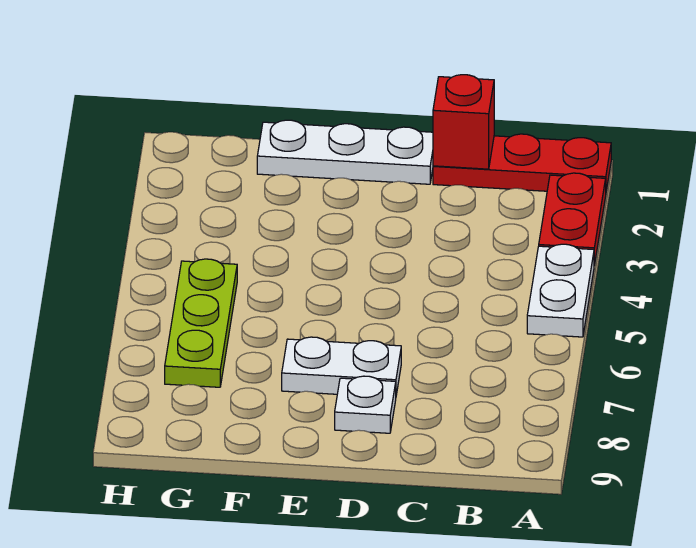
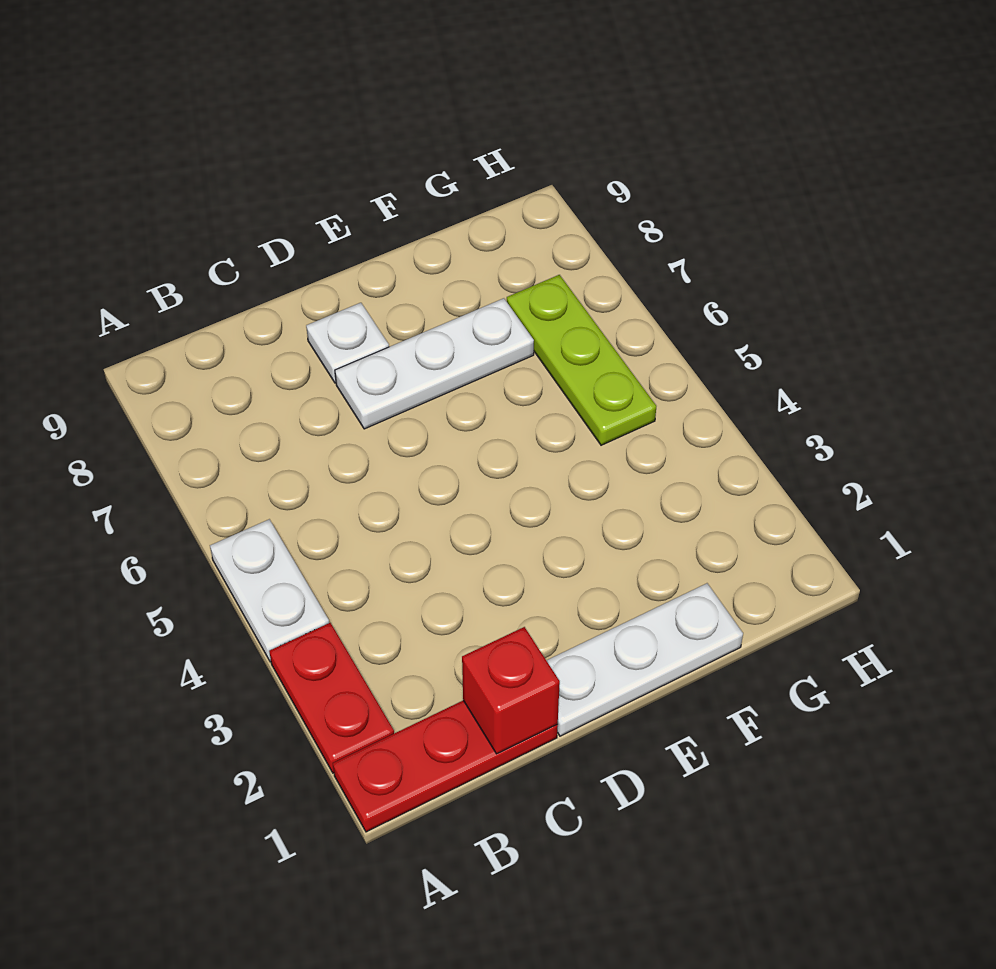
white 1x2 plate [282,337,401,395] -> white 1x3 plate [335,298,534,429]

